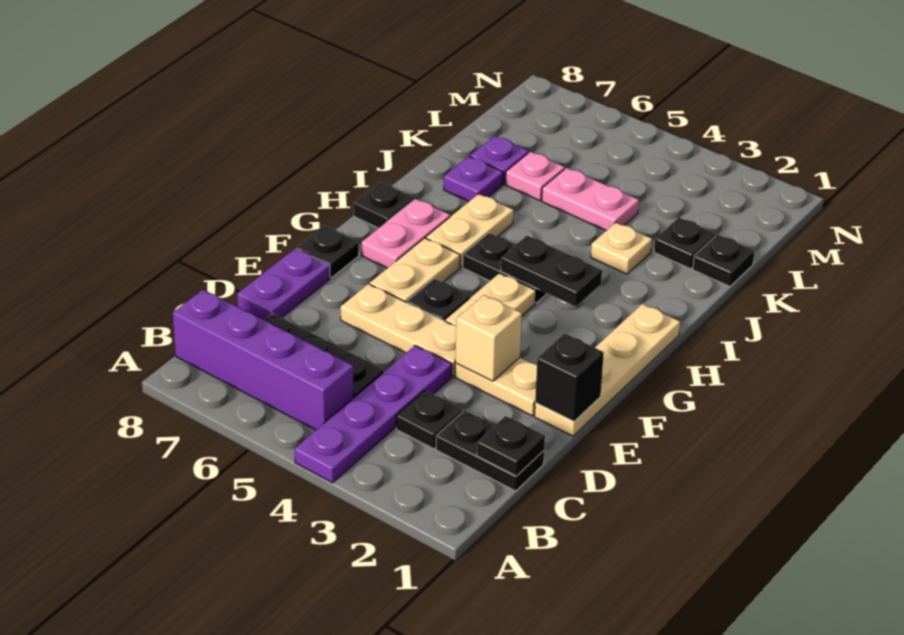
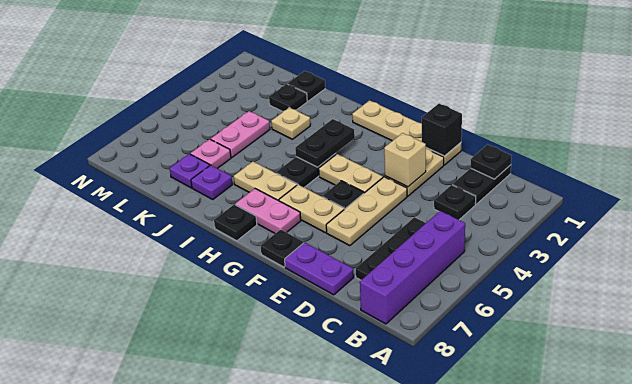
purple 1x4 plate [295,345,452,483] -> none

